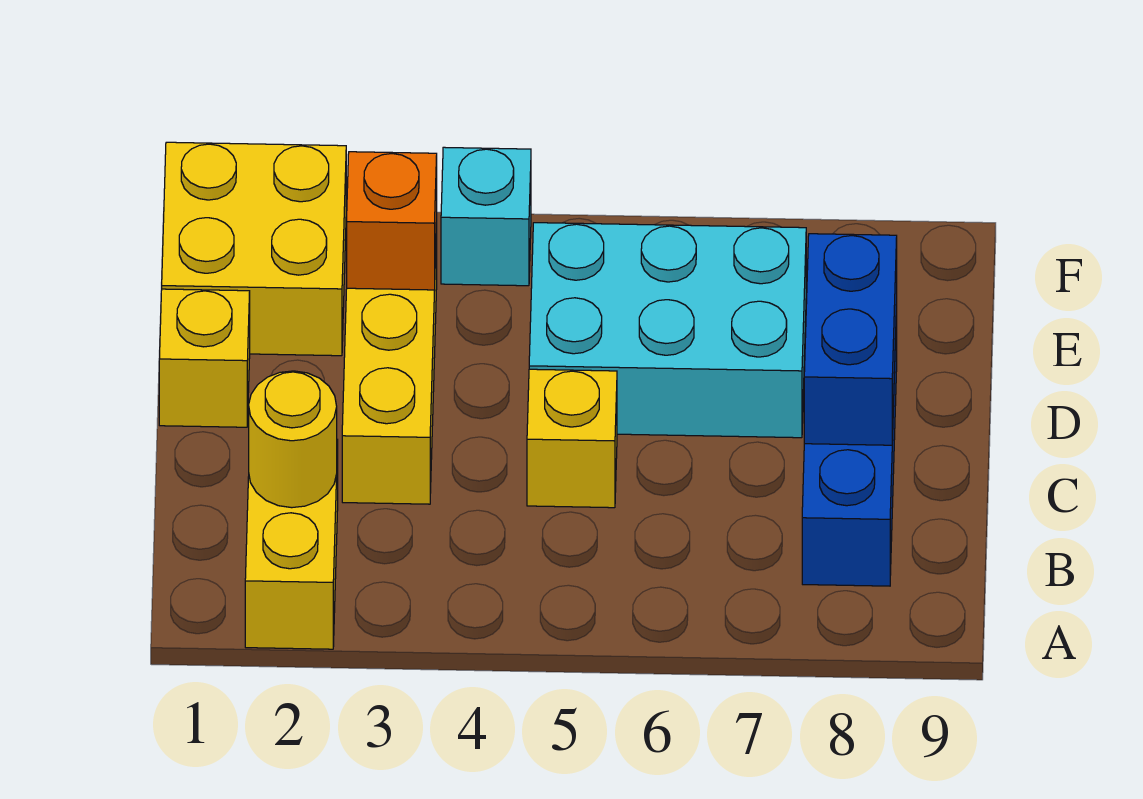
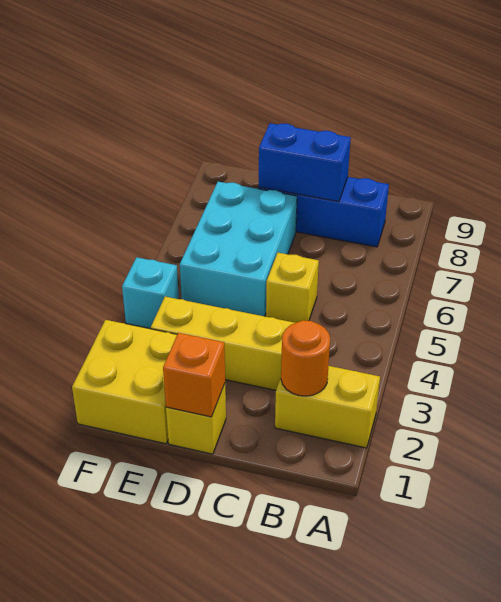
yellow 1x1 round brick [249,371,337,508] -> orange 1x1 round brick [281,320,330,396]
orange 1x1 brick [347,152,437,290] -> orange 1x1 brick moved to [163,333,225,417]

